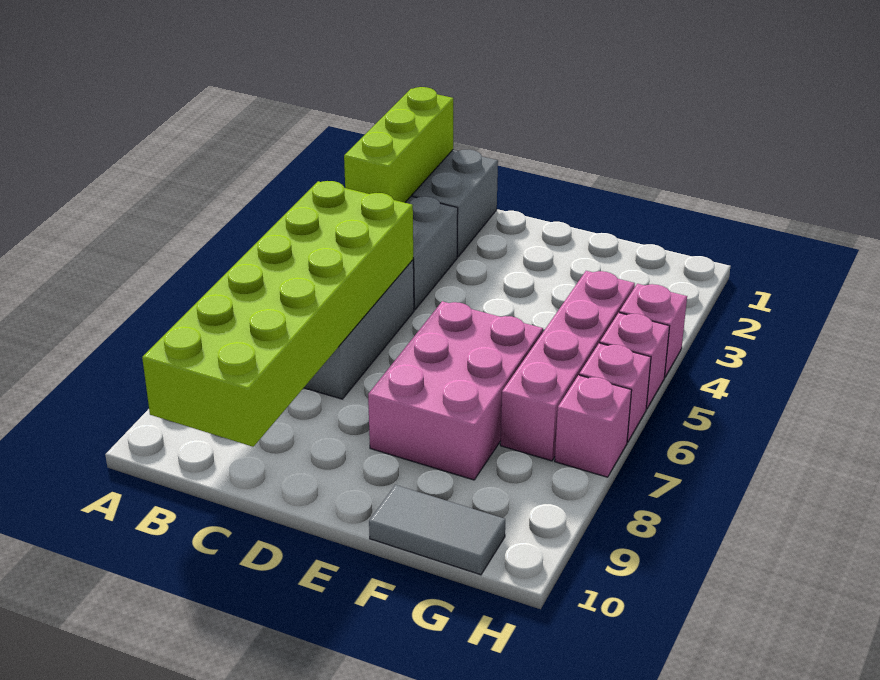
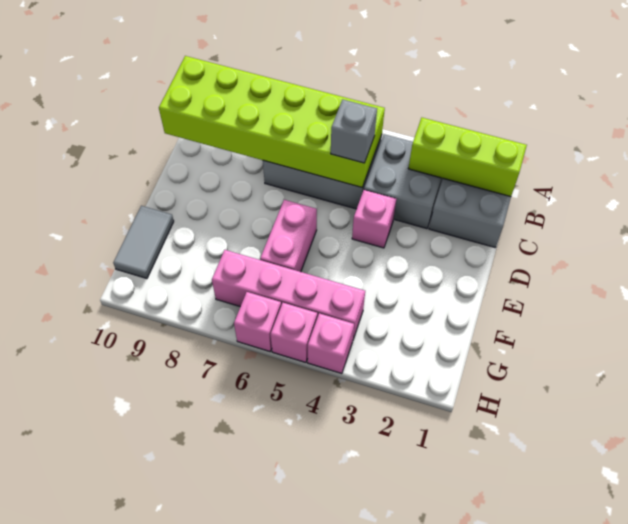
none -> grey 1x1 brick [331,100,377,163]
pink 2x3 brick [368,301,543,480] -> pink 1x2 brick [260,200,317,272]
pink 1x1 brick [555,375,632,477] -> pink 1x1 brick moved to [352,190,396,248]

